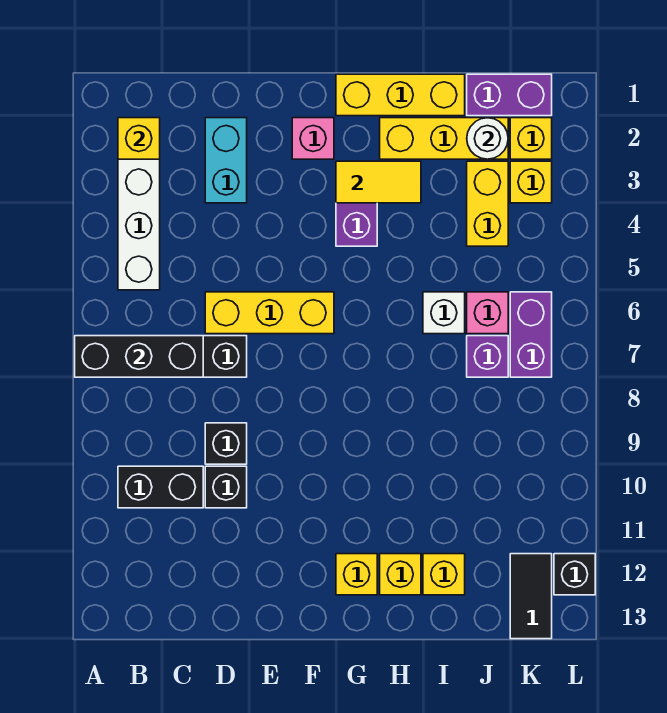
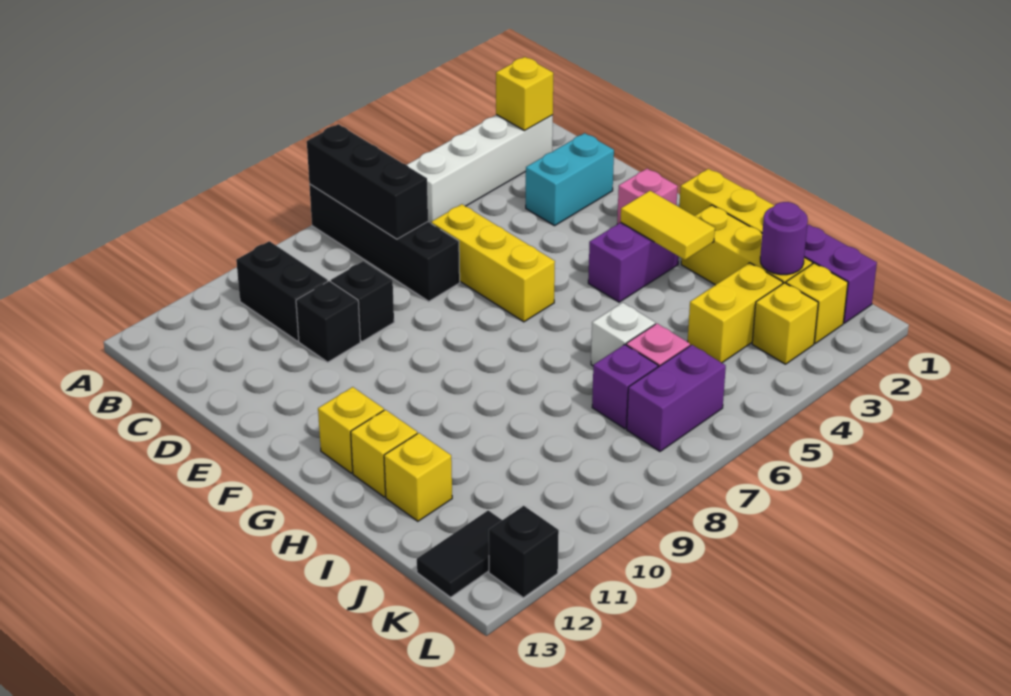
white 1x1 round brick [467,118,508,159] -> purple 1x1 round brick [760,202,808,275]

